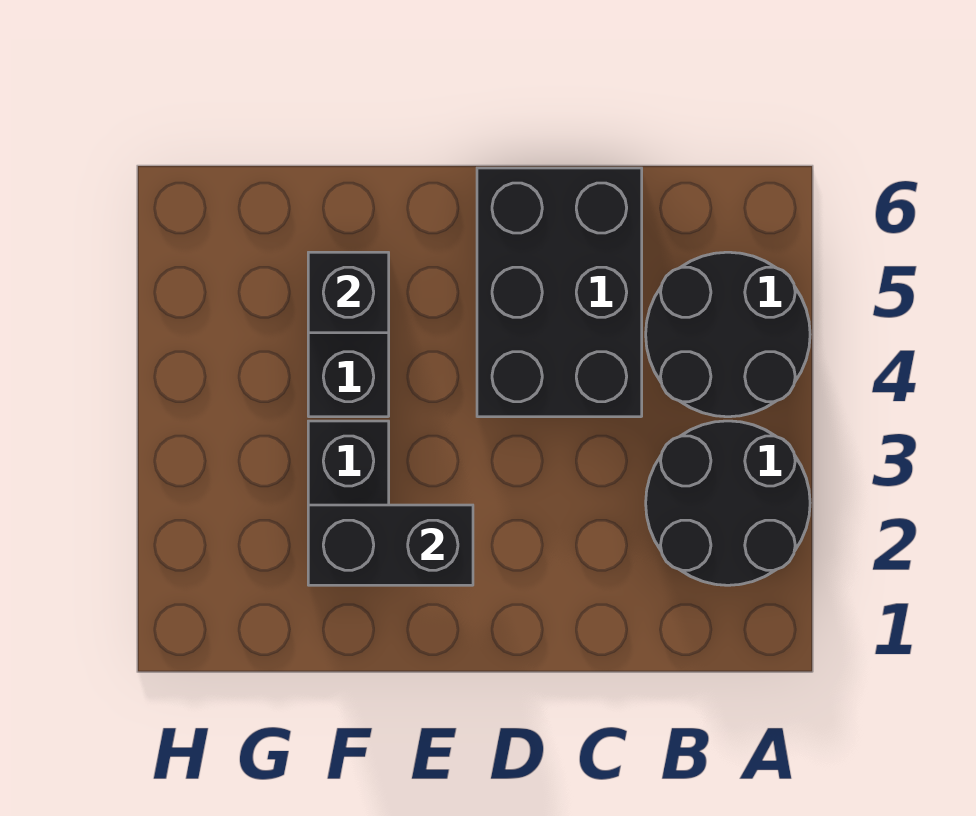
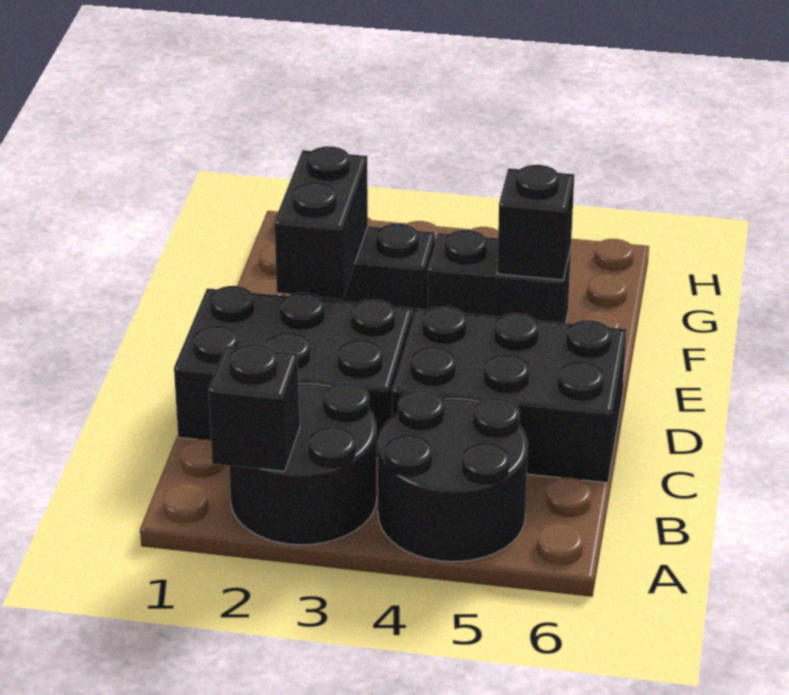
none -> black 1x1 brick [208,344,300,471]
none -> black 2x3 brick [174,286,413,458]

